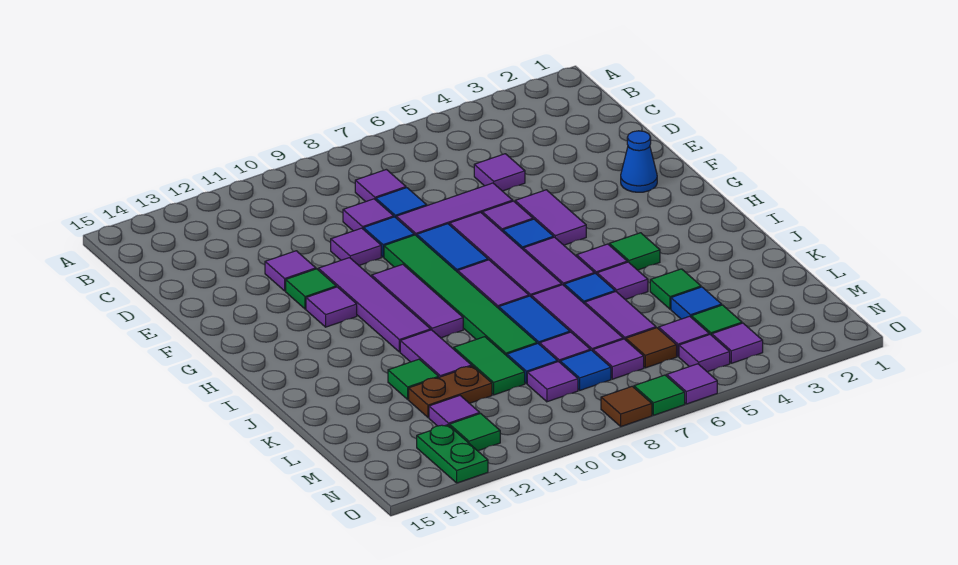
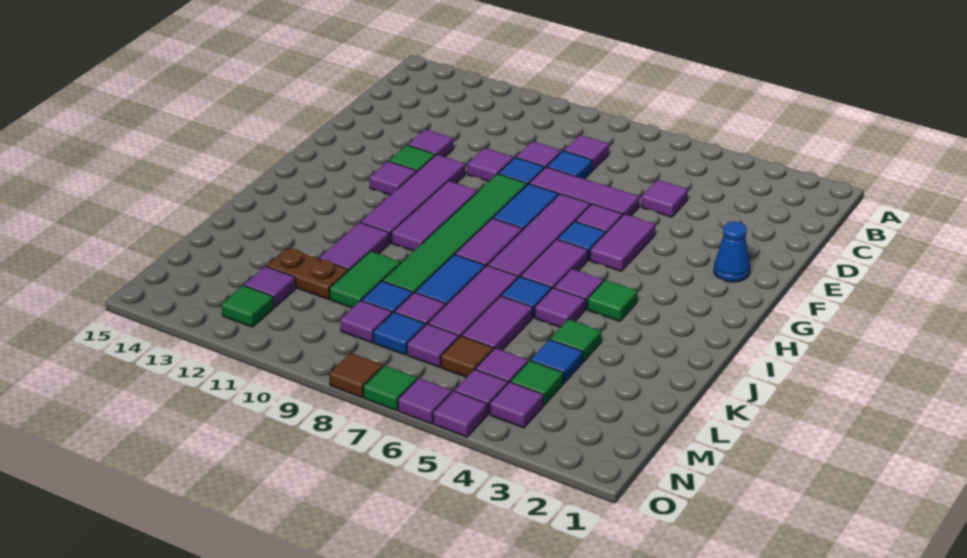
green 1x1 tile [388,359,439,399] -> none
green 1x2 plate [417,425,488,483] -> none
none -> purple 1x1 tile [433,391,487,437]

